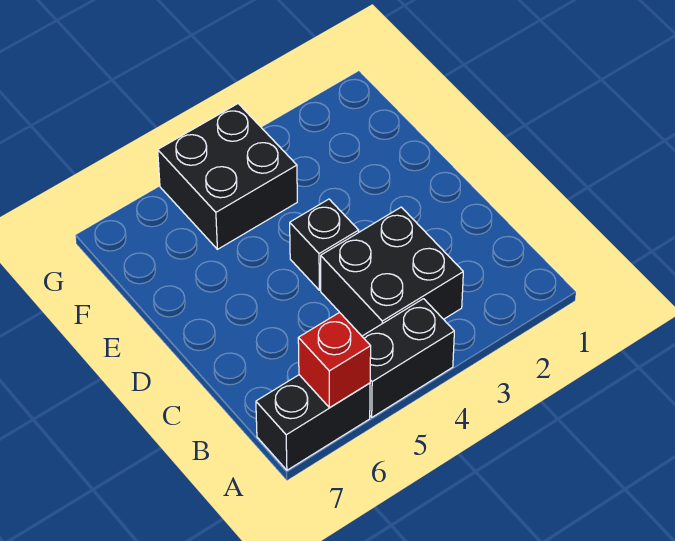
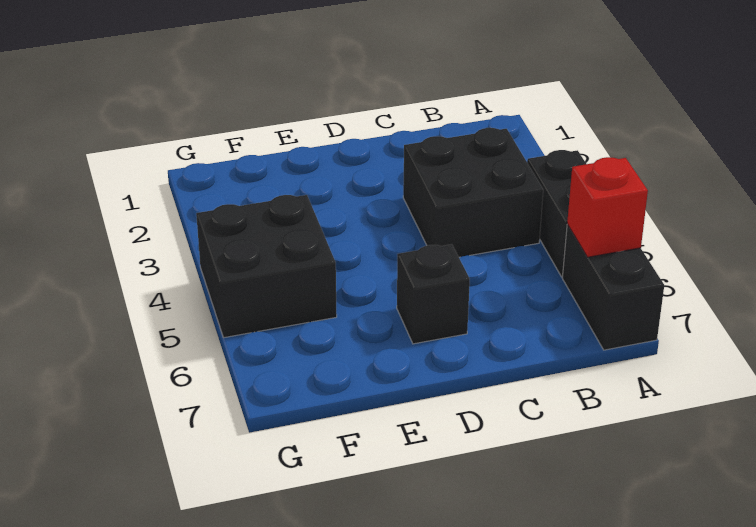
black 1x1 brick [290,199,359,290] -> black 1x1 brick moved to [397,244,470,344]

